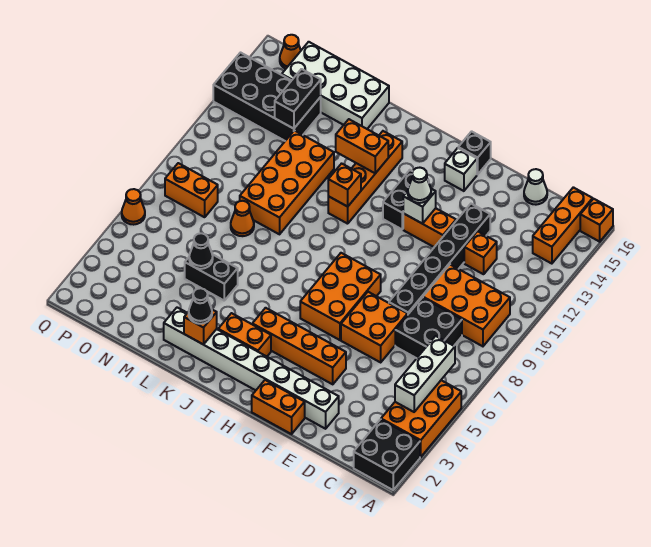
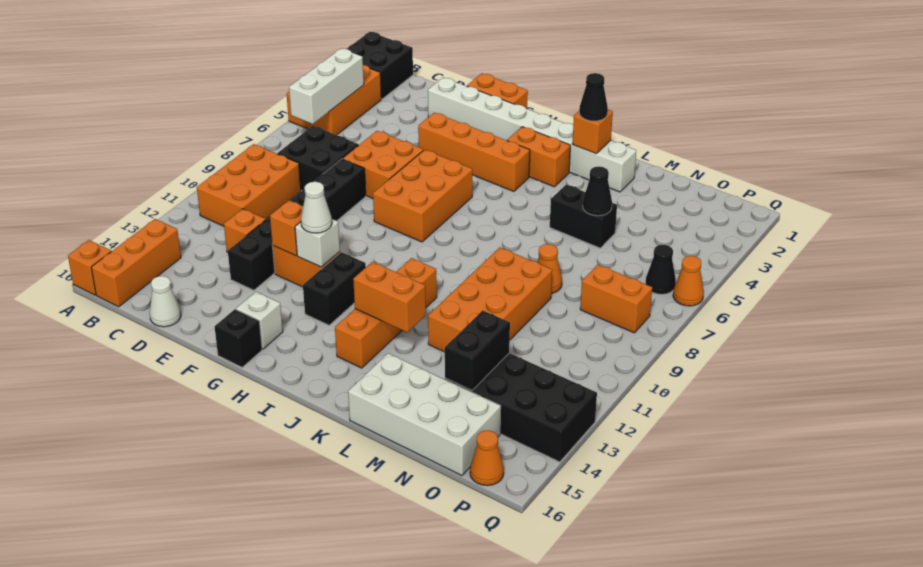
orange 2x3 brick [423,265,510,346] -> orange 2x3 brick turned to [197,144,301,226]
orange 1x1 brick [328,164,361,207] -> orange 1x1 brick moved to [270,200,303,256]
none -> black 1x1 cone [646,245,676,294]

